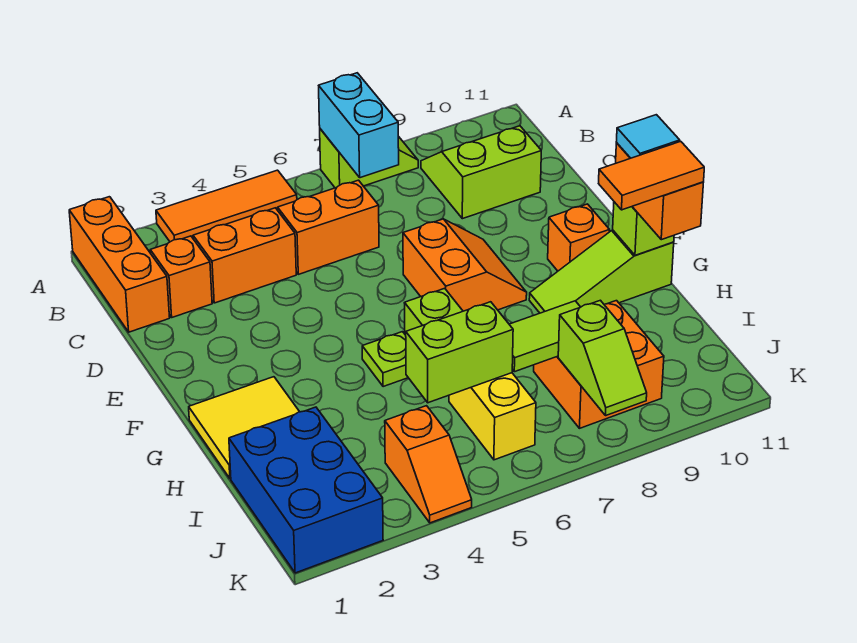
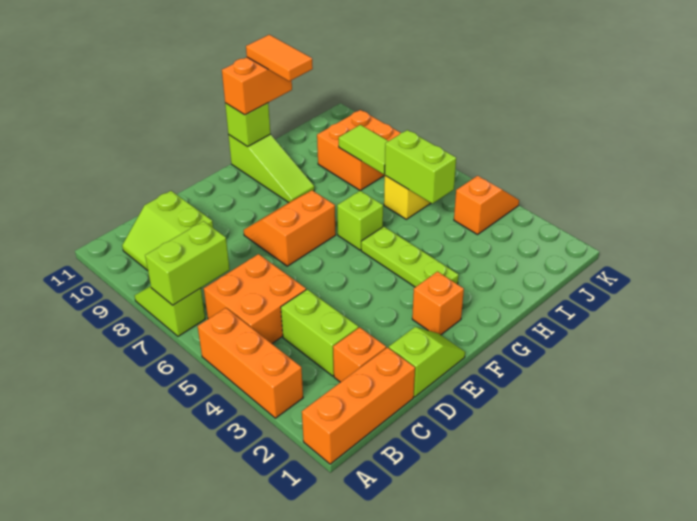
orange 1x3 tile [156,170,297,242] -> orange 1x3 brick [198,308,303,418]
cyan 1x2 brick [319,73,399,178] -> lime 1x2 brick [145,221,230,305]
orange 1x2 brick [193,208,296,303] -> lime 1x2 brick [281,289,358,376]
orange 1x2 brick [278,180,379,274] -> orange 2x2 brick [204,254,306,343]
orange 1x1 brick [548,204,609,271] -> orange 1x1 brick moved to [412,272,464,335]
yellow 2x2 tile [189,377,299,479] -> none
lime 1x1 plate [362,332,408,387] -> lime 1x3 plate [361,227,458,287]
cyan 1x1 tile [616,115,680,158] -> none
blue 2x3 brick [229,407,383,573] -> none
lime 1x2 slope [558,300,647,416] -> lime 1x2 slope moved to [389,327,465,397]

